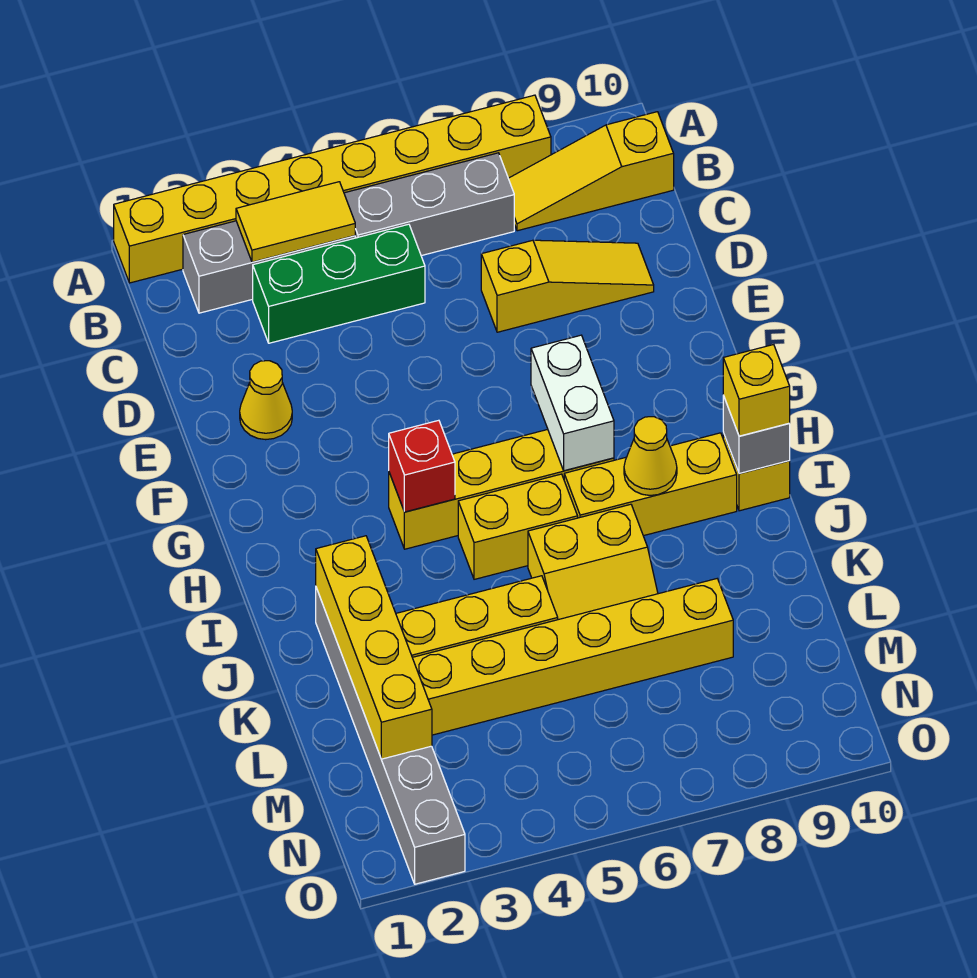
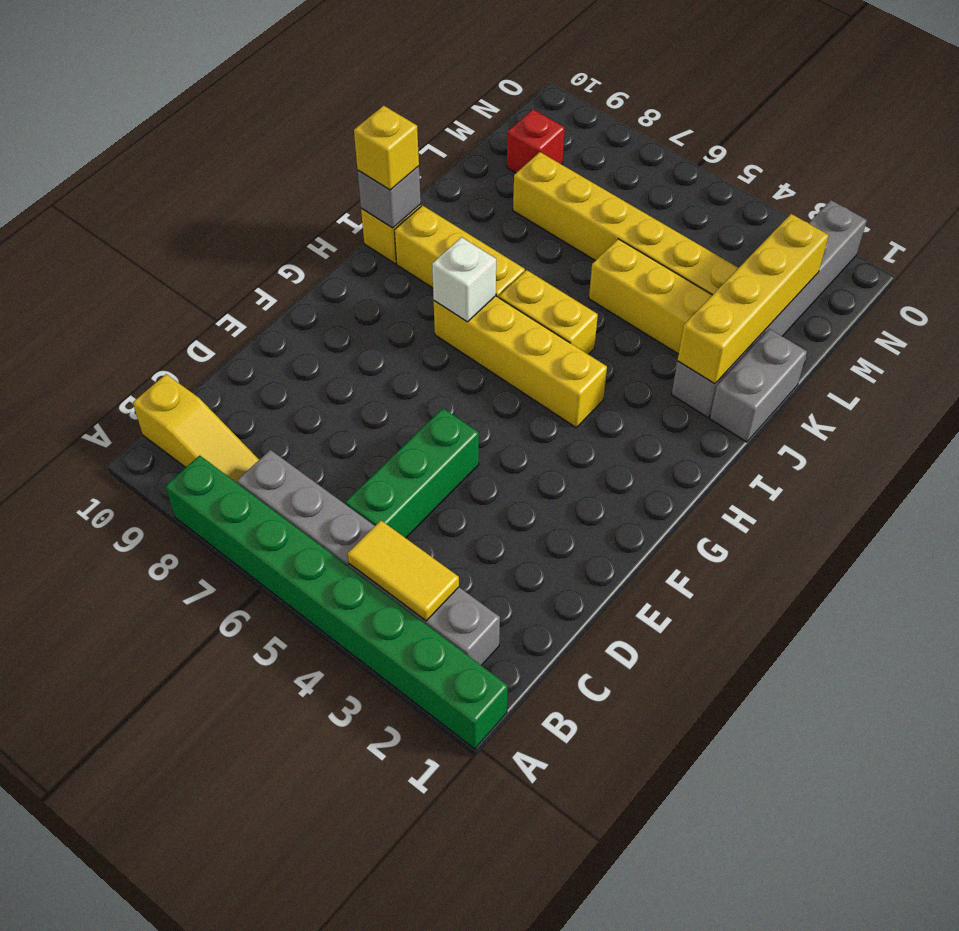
yellow 1x8 brick [114,95,551,283] -> green 1x8 brick [165,455,508,749]
green 1x3 brick [253,224,425,343] -> green 1x3 brick turned to [346,408,479,538]
yellow 1x3 slope [481,240,654,332] -> none
yellow 1x1 cone [240,361,292,440] -> none
white 1x2 brick [531,335,614,471] -> white 1x1 brick [432,237,496,322]
red 1x1 brick [389,420,455,512] -> red 1x1 brick moved to [507,109,565,173]
yellow 1x1 cone [624,417,677,495] -> none
none -> grey 1x2 brick [710,329,807,442]
yellow 2x2 slope [528,504,658,620] -> none

